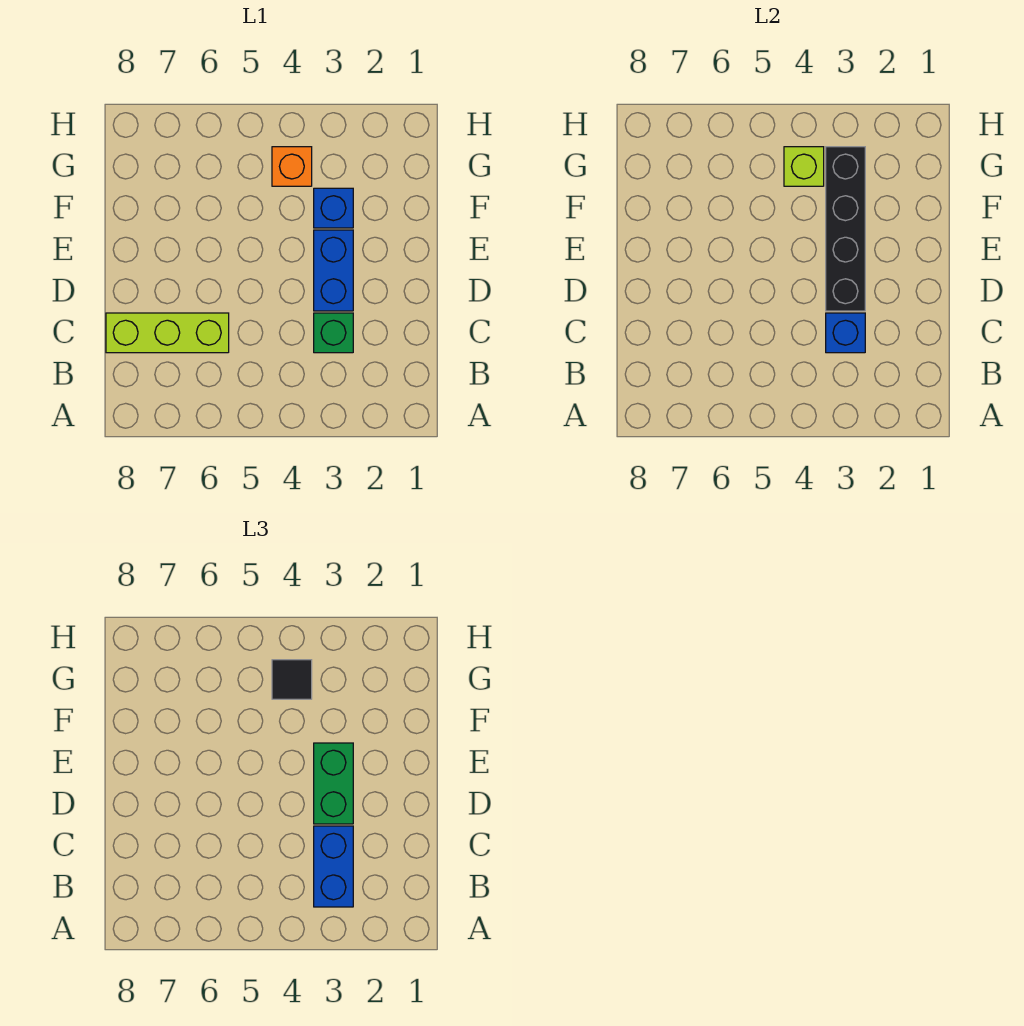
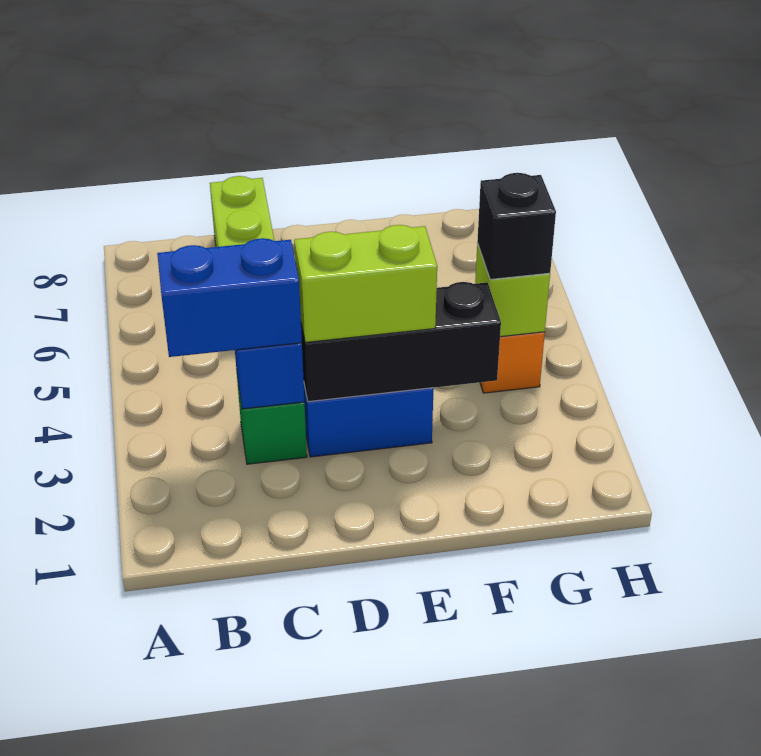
black 1x4 brick [826,147,865,311] -> black 1x3 brick [301,282,501,402]
green 1x2 brick [314,743,353,824] -> lime 1x2 brick [294,225,437,342]
blue 1x1 brick [314,188,353,228] -> none
black 1x1 tile [272,660,312,699] -> black 1x1 brick [477,173,556,279]

